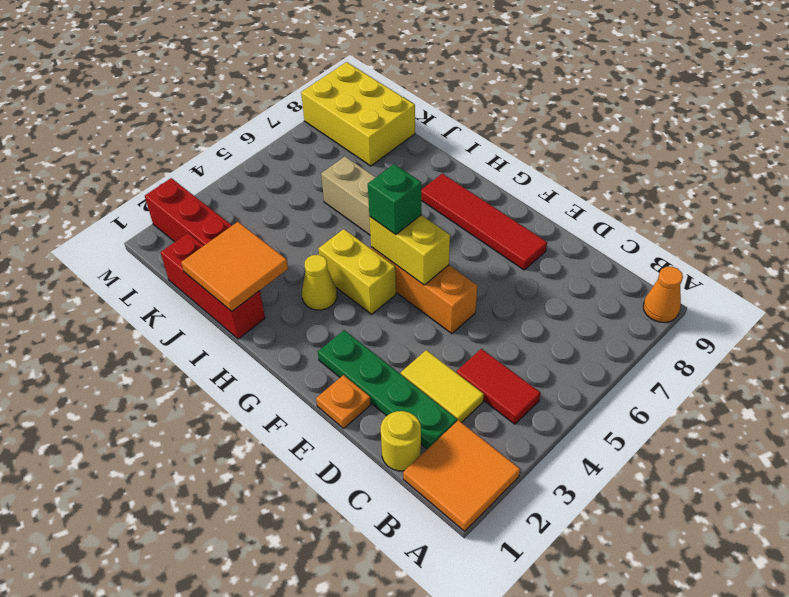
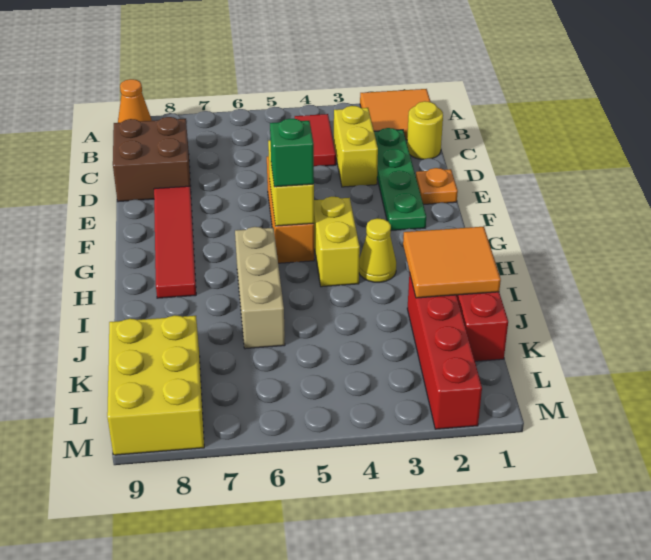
yellow 1x2 tile [401,350,484,423] -> yellow 1x2 brick [334,106,378,187]
none -> brown 2x2 brick [113,117,191,202]

